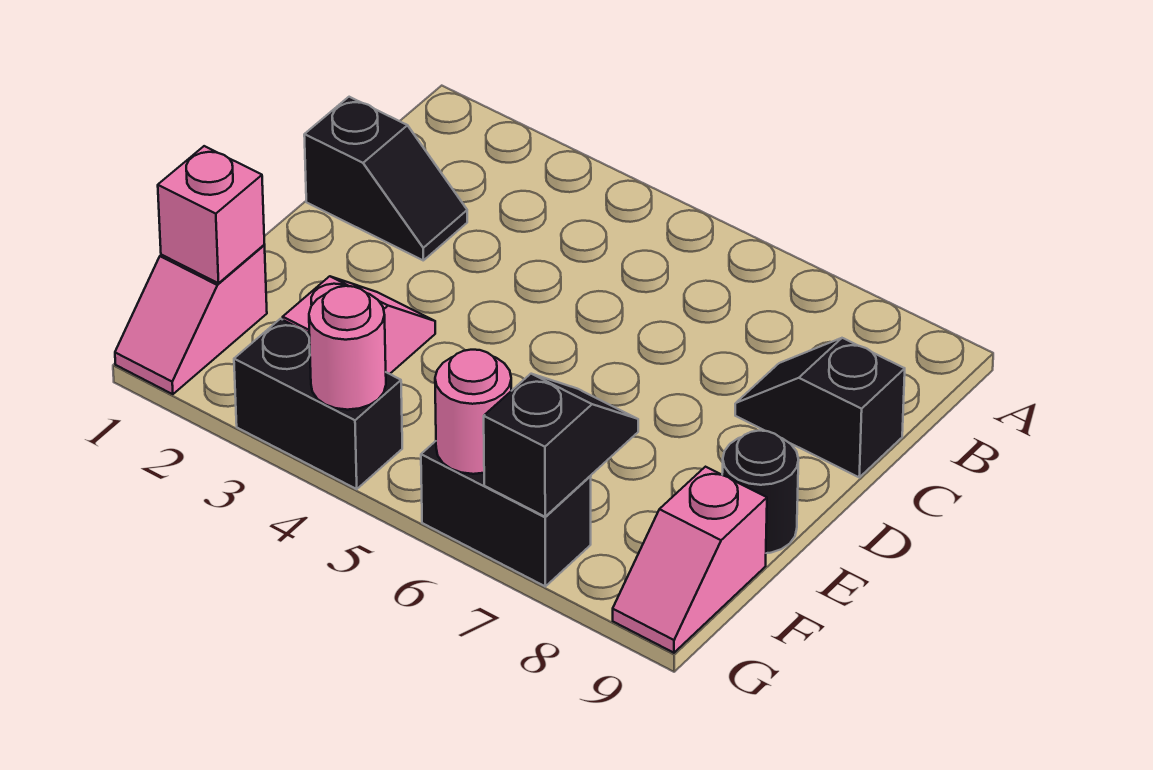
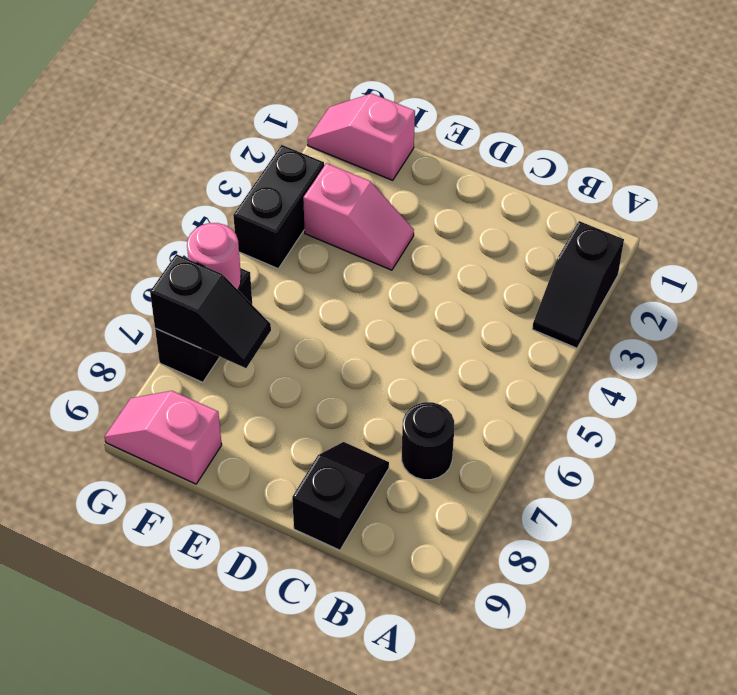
black 1x2 slope [304,97,467,261] -> black 1x2 slope moved to [532,221,624,348]
black 1x1 round brick [722,431,799,553] -> black 1x1 round brick moved to [402,402,454,480]
pink 1x1 brick [158,146,264,283] -> none
pink 1x1 round brick [309,286,386,410] -> none

